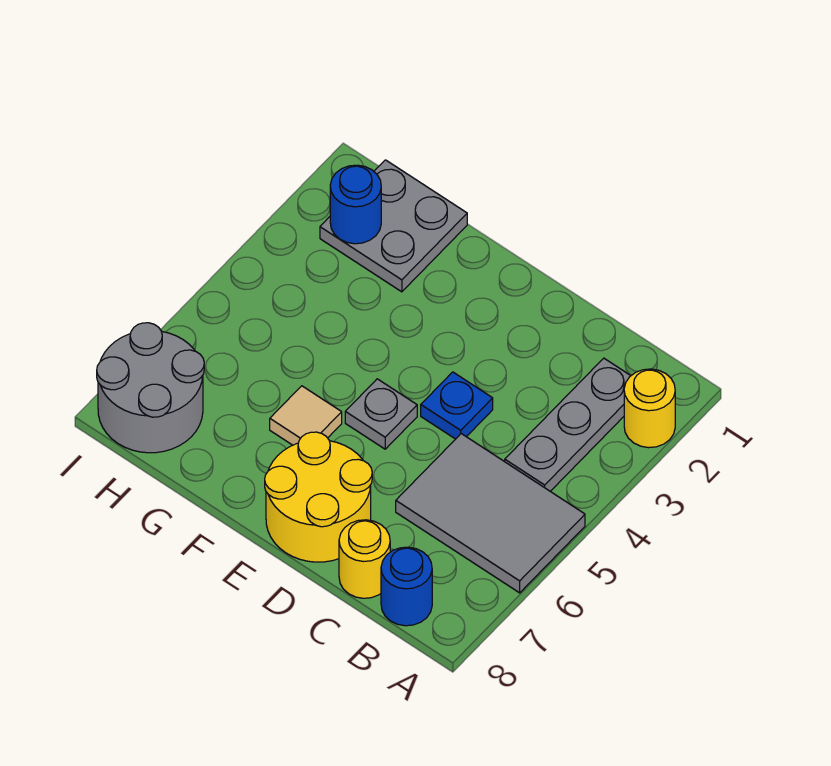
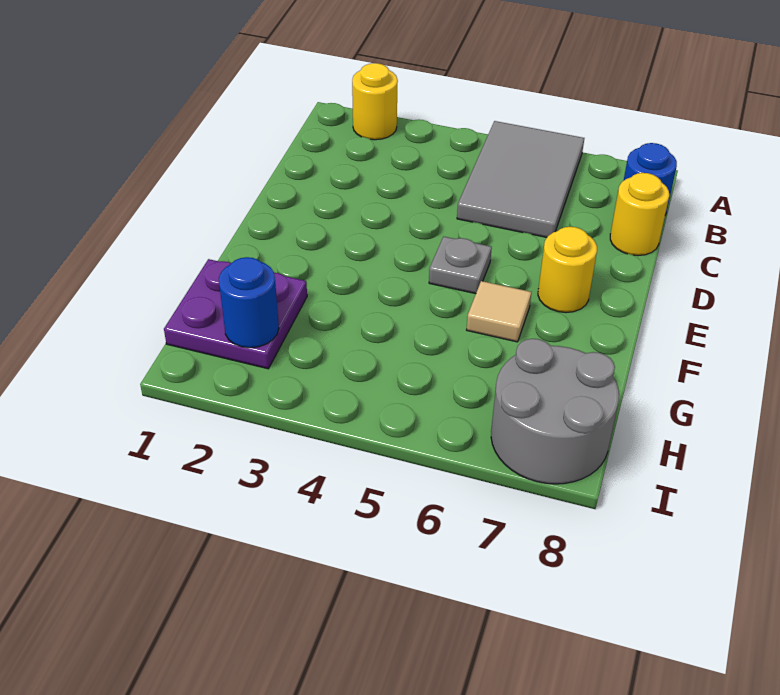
grey 1x3 plate [505,358,631,491] -> none
blue 1x1 plate [421,372,493,439] -> none
yellow 2x2 round brick [265,432,372,562] -> yellow 1x1 round brick [538,227,597,313]
grey 2x2 plate [320,160,467,292] -> purple 2x2 plate [164,259,307,369]

